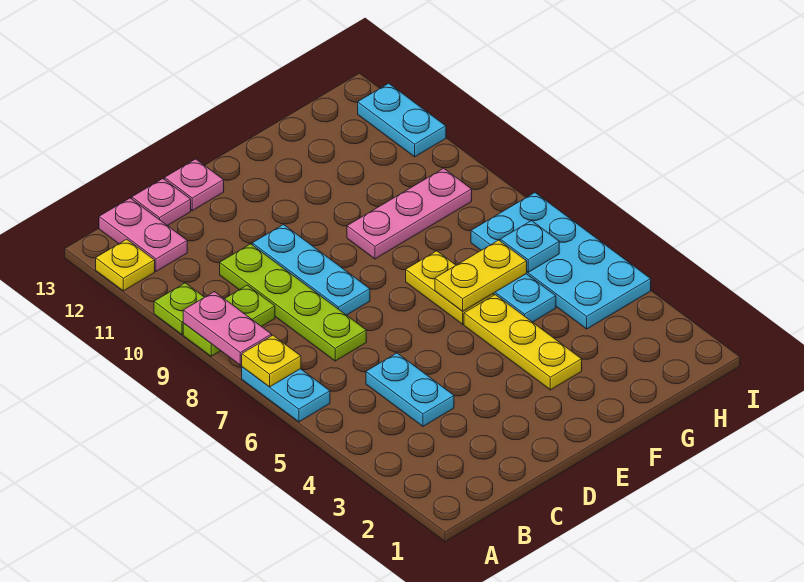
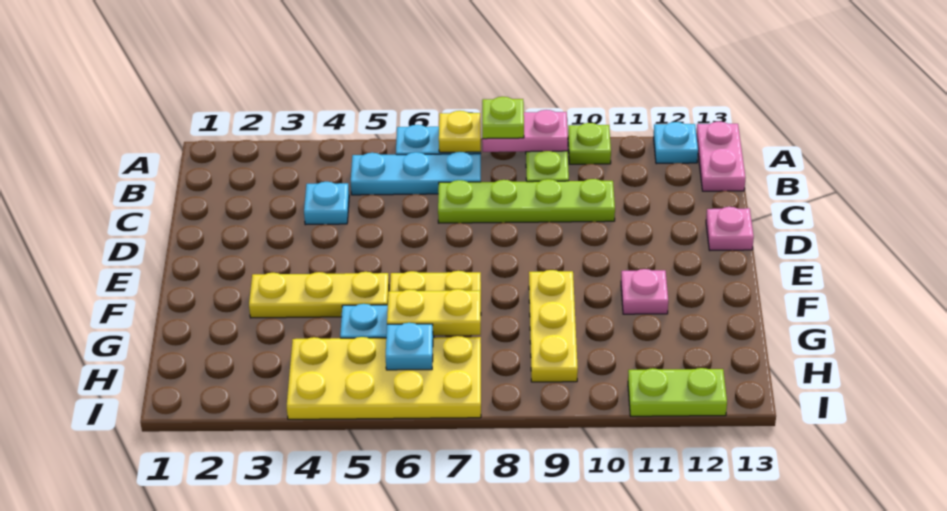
none -> lime 1x1 plate [482,97,524,139]
yellow 1x1 plate [96,239,155,291] -> cyan 1x1 plate [654,122,698,164]
pink 1x2 plate [99,198,187,271] -> pink 1x2 plate turned to [696,121,745,191]
cyan 1x2 plate [366,353,454,426] -> cyan 1x1 plate [304,182,349,225]
pink 1x1 plate [132,179,191,226] -> pink 1x1 plate moved to [621,269,668,314]
cyan 1x3 plate [252,225,370,315] -> cyan 1x3 plate moved to [351,152,481,195]
yellow 1x2 plate [435,240,527,311] -> yellow 1x2 plate turned to [387,289,481,336]
pink 1x3 plate [347,168,472,259] -> yellow 1x3 plate [529,270,578,382]
cyan 2x4 plate [471,193,651,329] -> yellow 2x4 plate [287,336,481,419]
cyan 1x2 plate [358,83,446,157] -> lime 1x2 plate [628,368,727,416]

